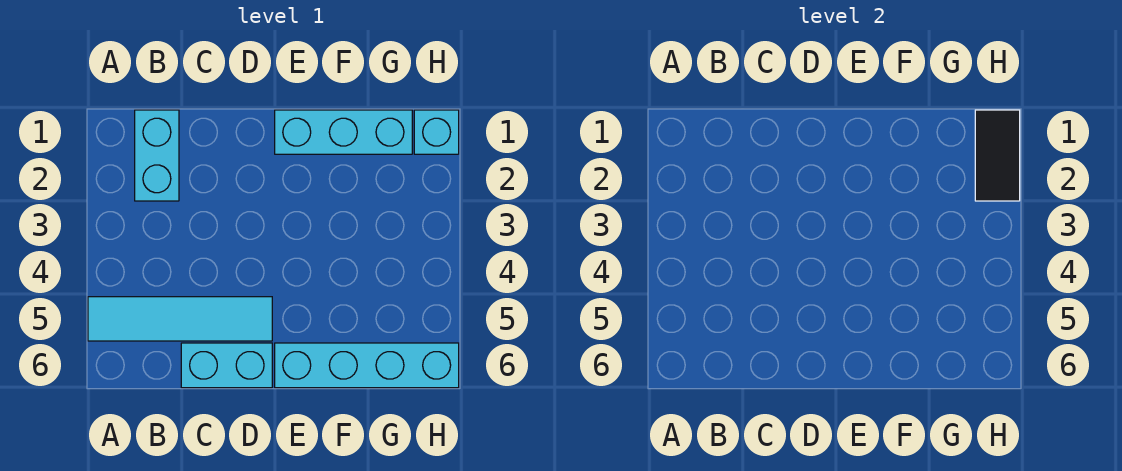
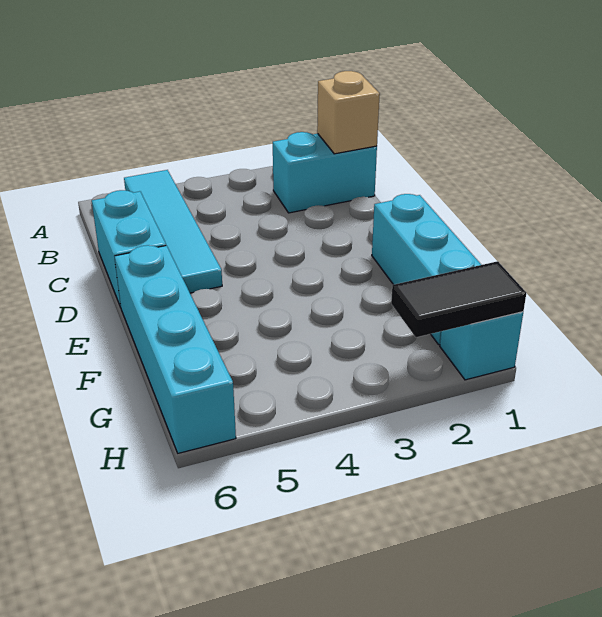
none -> tan 1x1 brick [317,71,380,154]

